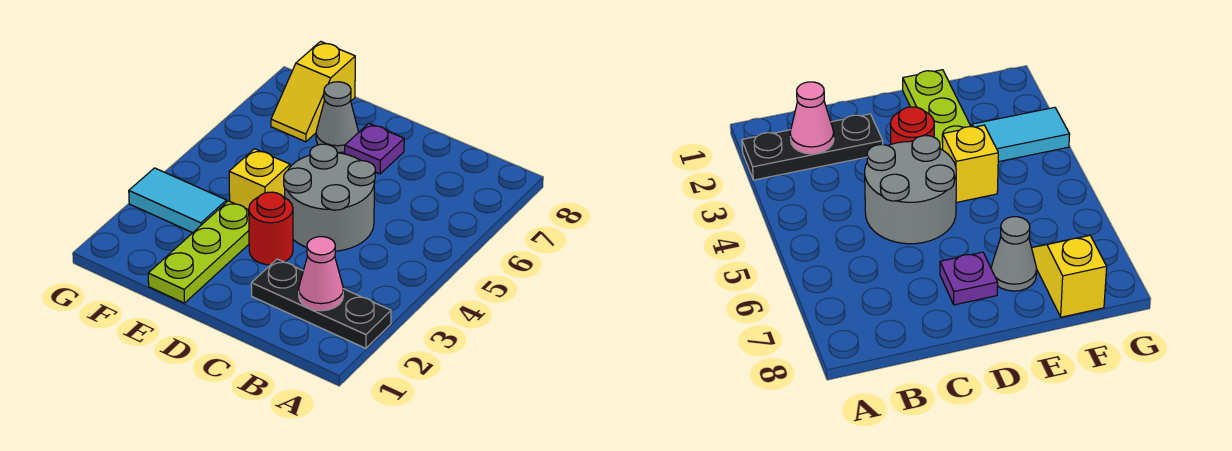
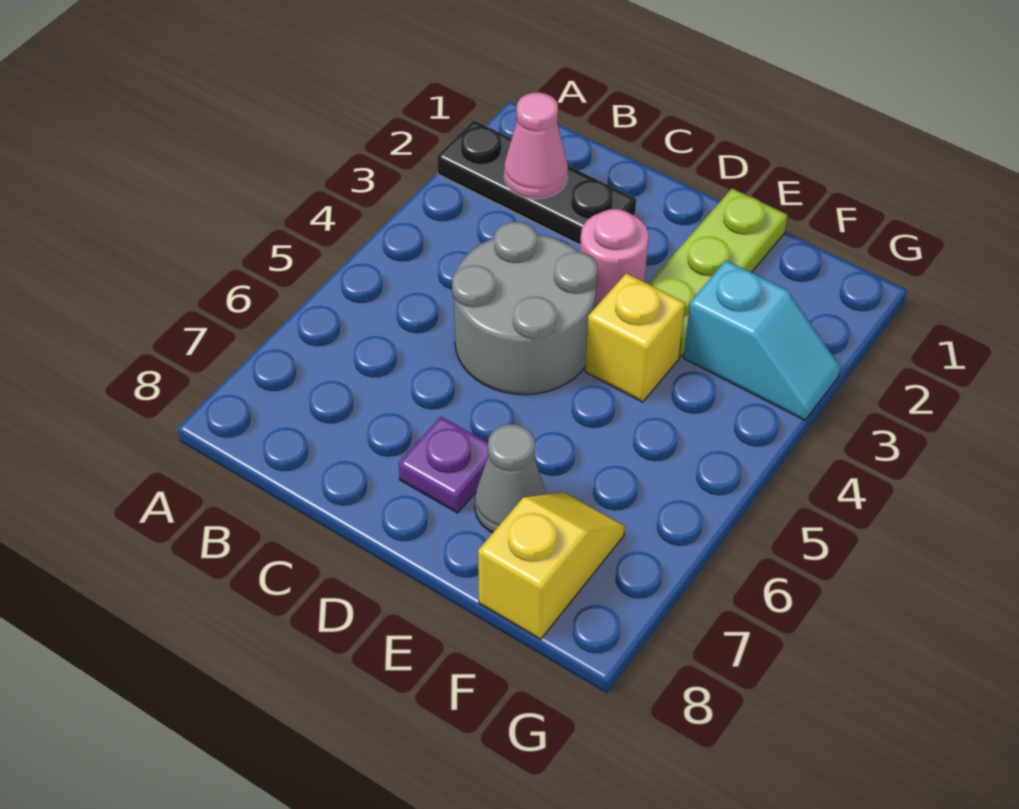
red 1x1 round brick [249,192,293,265] -> pink 1x1 round brick [580,209,649,308]
cyan 1x2 tile [129,168,227,233] -> cyan 1x2 slope [684,260,840,420]

